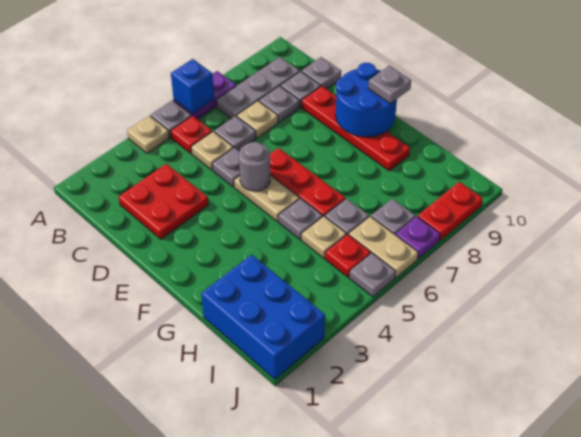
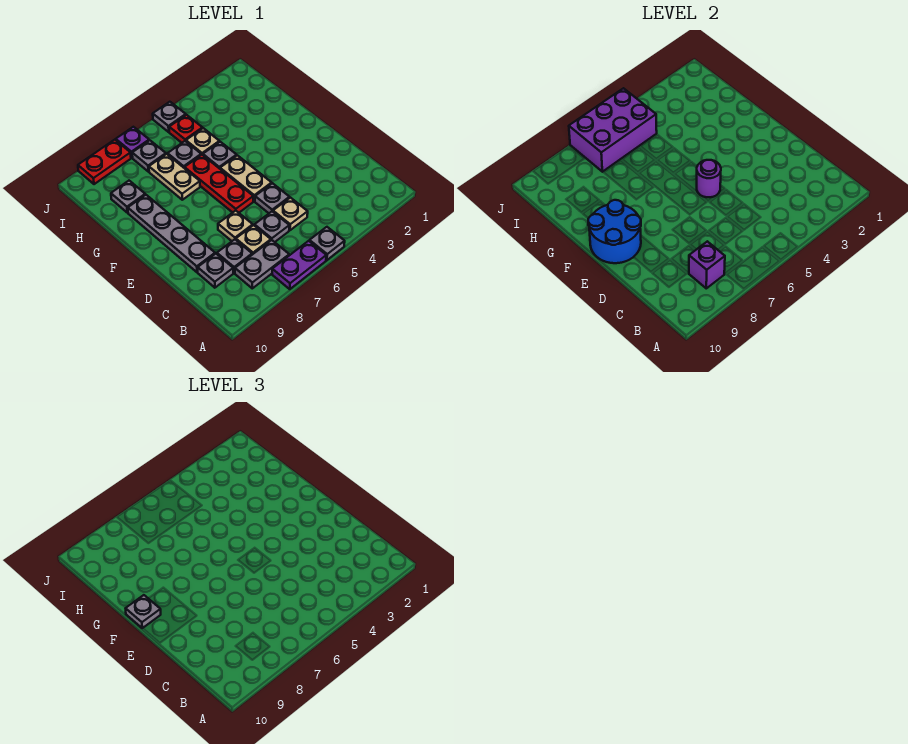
tan 1x1 plate [127,116,169,153] -> tan 1x1 plate moved to [218,211,253,241]
blue 1x1 brick [171,59,214,114] -> none
red 1x1 plate [171,116,212,154] -> none
grey 1x3 plate [216,57,300,119] -> grey 1x2 plate [235,240,289,288]
none -> purple 1x1 brick [689,241,725,288]
red 2x2 plate [119,164,208,239] -> none
grey 1x1 plate [302,57,341,89] -> grey 1x1 plate moved to [111,181,145,213]
red 1x4 plate [302,86,410,171] -> grey 1x4 plate [128,195,215,272]
grey 1x1 round brick [239,142,270,191] -> purple 1x1 round brick [697,160,721,197]
blue 2x3 brick [201,255,325,379] -> none
none -> purple 2x3 brick [569,88,657,172]
tan 1x2 plate [349,216,418,278] -> tan 1x2 plate moved to [149,154,200,200]

